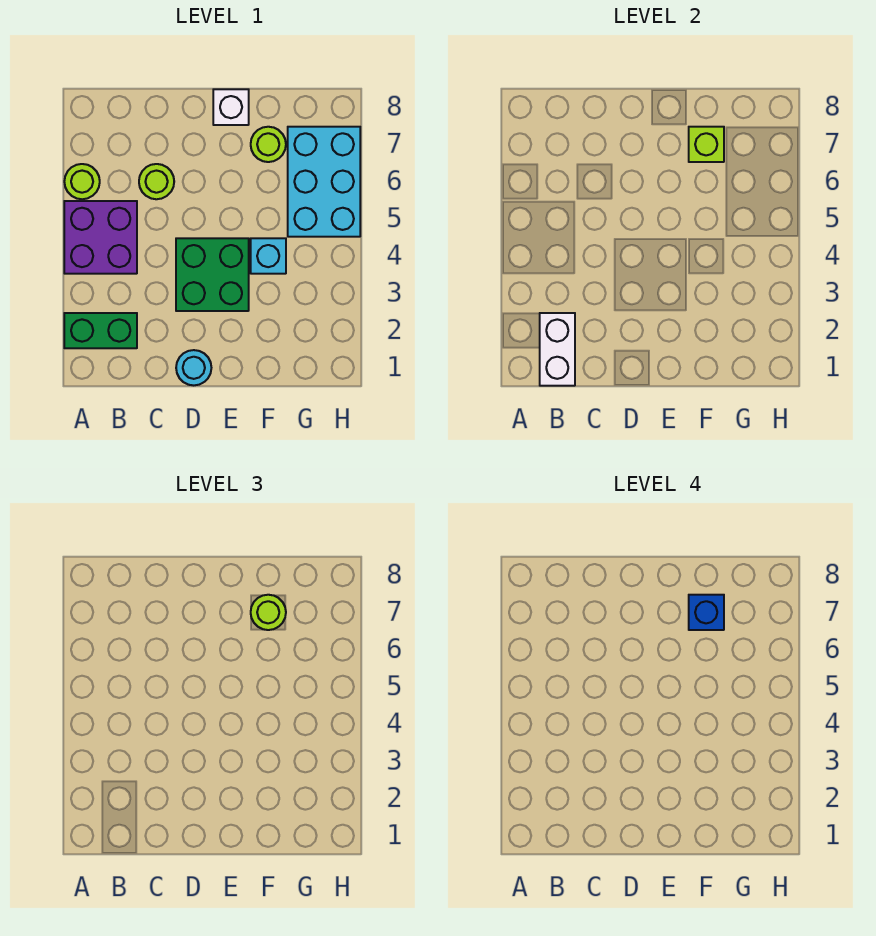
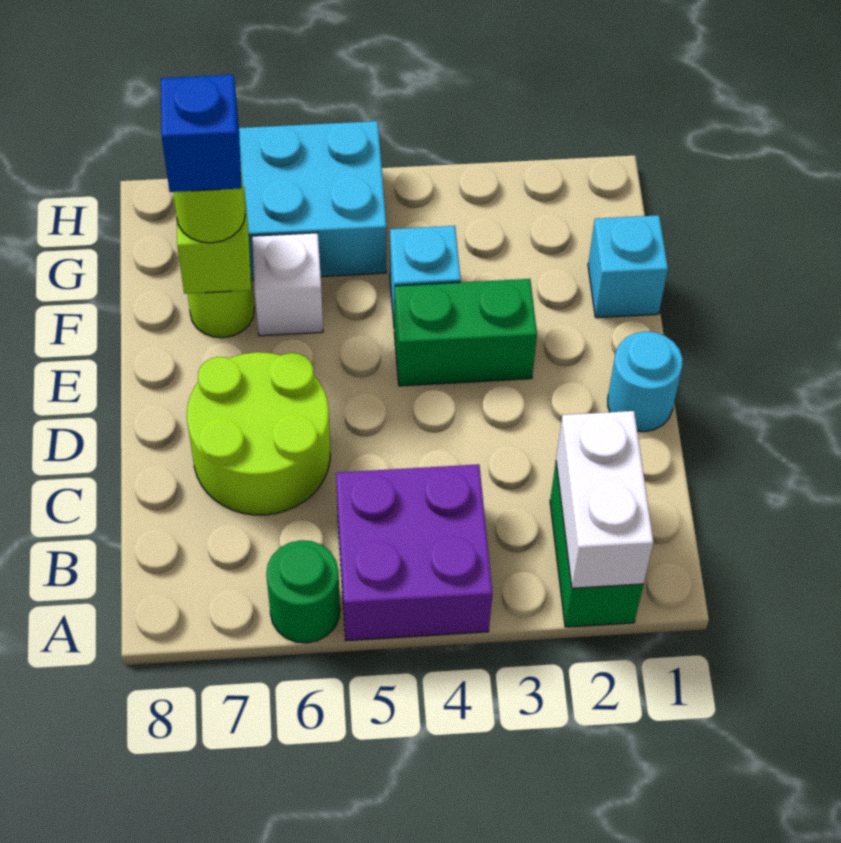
lime 1x1 round brick [64,164,100,199] -> green 1x1 round brick [266,540,340,643]
white 1x2 brick [540,313,575,386] -> white 1x2 brick turned to [556,411,653,588]
lime 1x1 round brick [139,164,174,199] -> lime 2x2 round brick [187,352,330,515]
green 2x2 brick [176,238,249,311] -> green 1x2 brick [394,279,537,386]
white 1x1 brick [213,89,249,125] -> white 1x1 brick moved to [252,233,323,336]
none -> cyan 1x1 brick [588,215,668,318]

